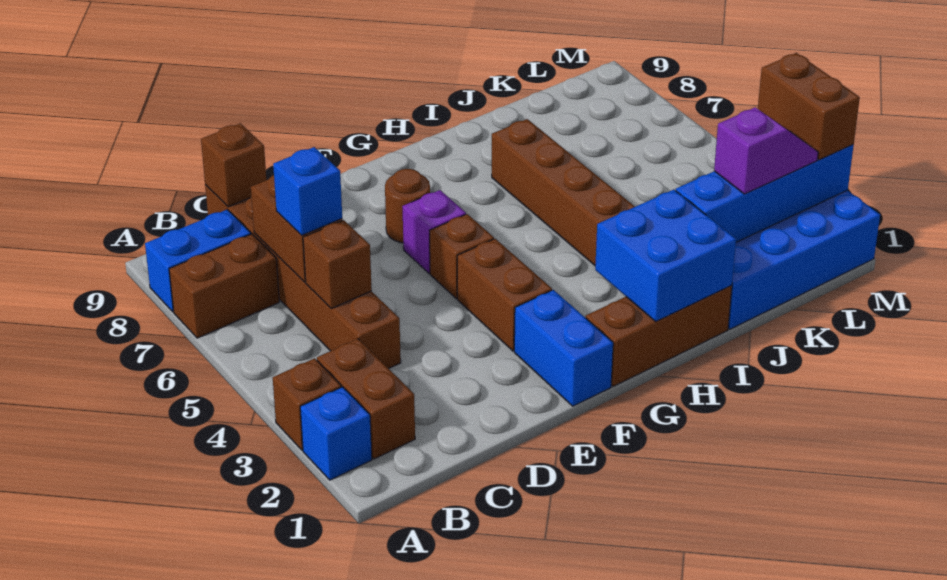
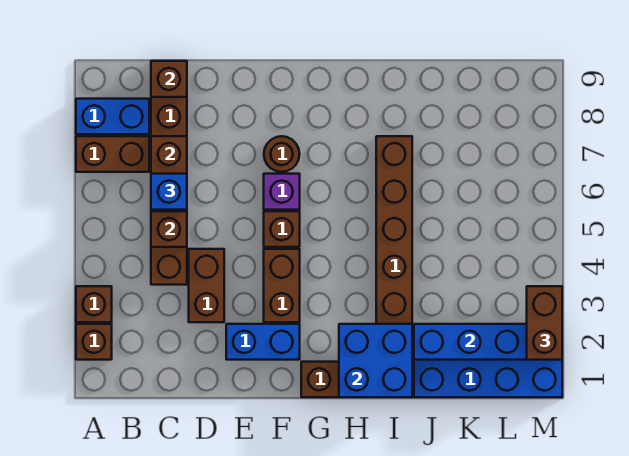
blue 1x1 brick [300,387,372,480] -> brown 1x1 brick [76,324,112,360]
brown 1x2 brick [317,339,415,459] -> brown 1x2 brick moved to [189,249,224,322]
blue 1x2 brick [514,290,613,406] -> blue 1x2 brick turned to [226,324,300,360]
purple 1x2 slope [714,108,818,194] -> none

